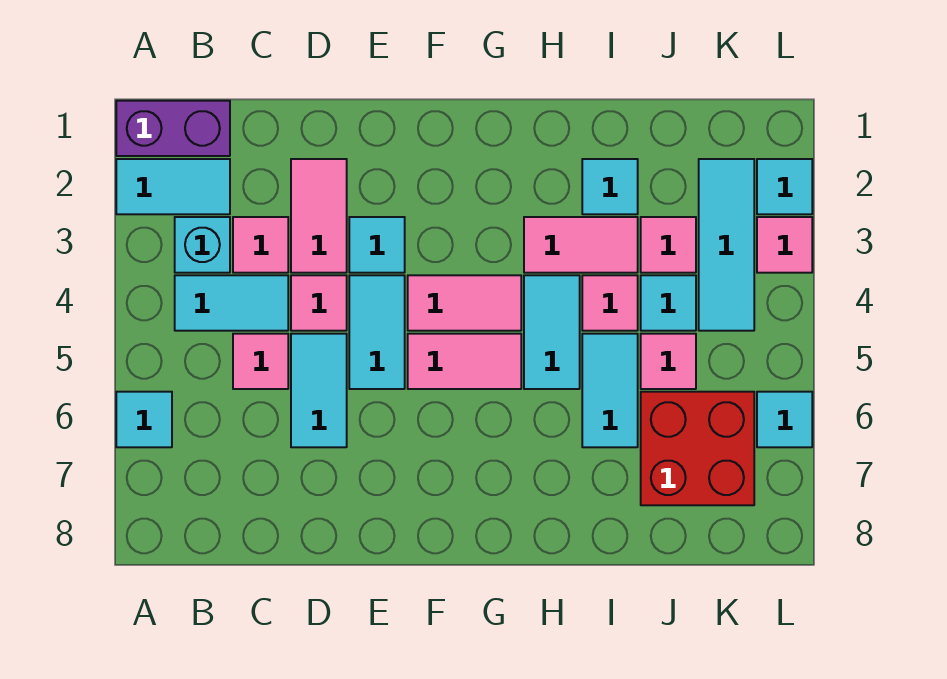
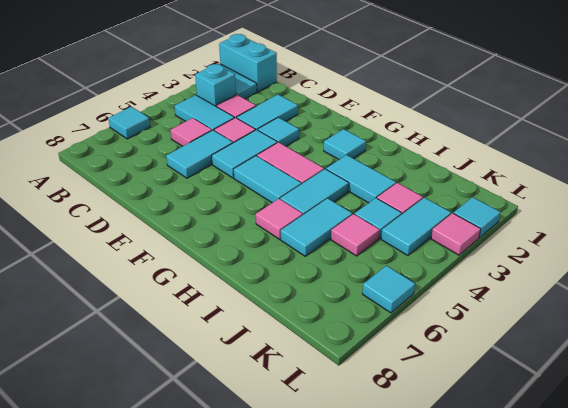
purple 1x2 brick [116,101,230,156] -> cyan 1x2 brick [219,34,277,92]
pink 1x2 tile [291,159,347,273] -> cyan 1x2 tile [237,95,298,130]
pink 1x2 tile [408,334,521,389] -> cyan 1x2 tile [234,156,301,203]
pink 1x2 tile [524,217,638,273] -> cyan 1x2 tile [326,155,396,203]
cyan 1x1 tile [582,159,638,214] -> cyan 1x1 tile moved to [324,129,366,160]
pink 1x1 tile [582,275,638,331] -> pink 1x1 tile moved to [256,199,303,239]
red 2x2 brick [641,392,754,505] -> none
cyan 1x3 tile [699,159,754,331] -> cyan 1x2 tile [381,198,451,256]

